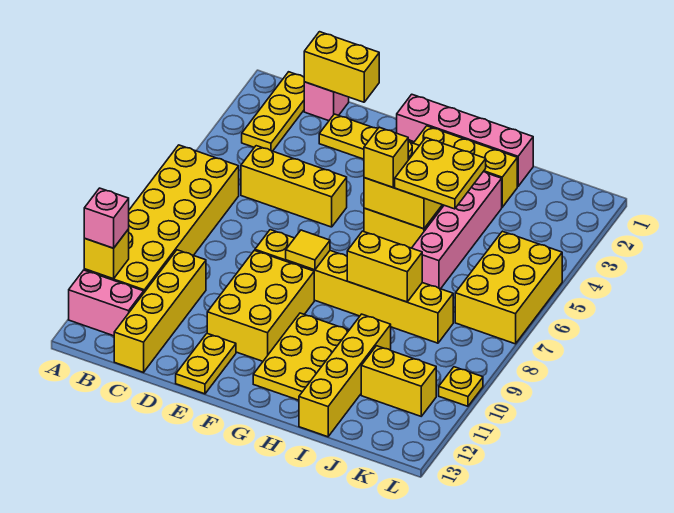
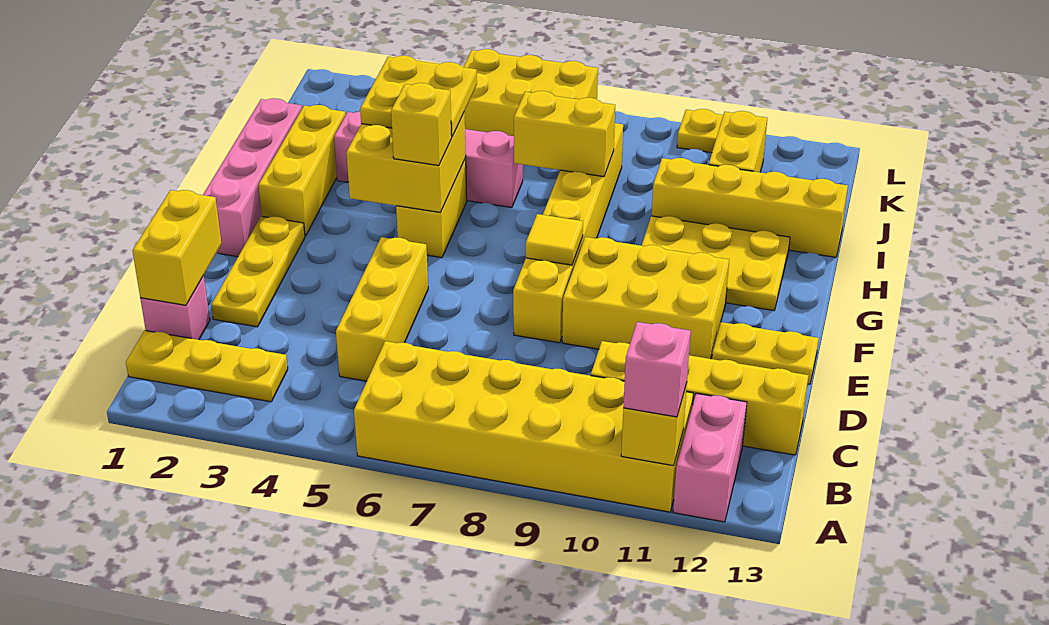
yellow 1x2 brick [347,231,422,302] -> yellow 1x2 brick turned to [514,91,615,177]

